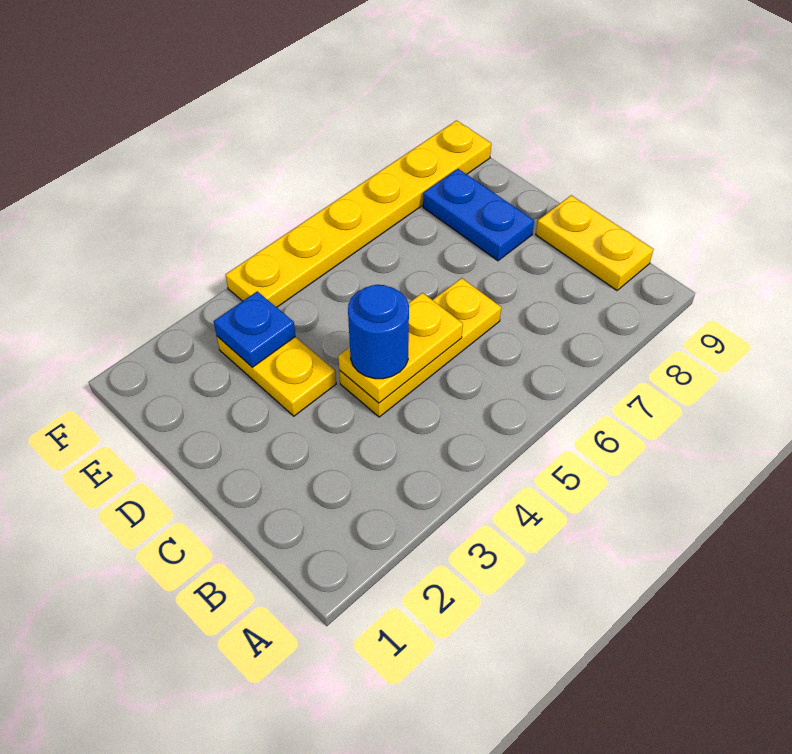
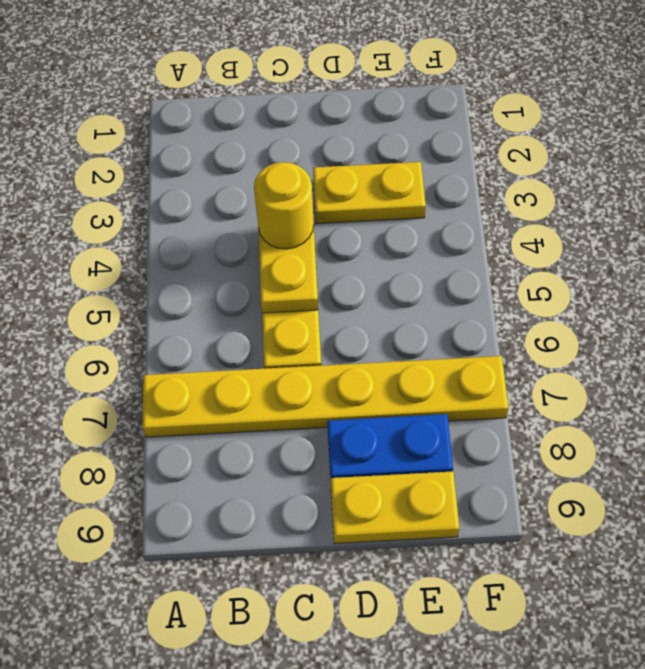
yellow 1x2 plate [536,195,654,290] -> yellow 1x2 plate moved to [331,472,459,544]
blue 1x1 round brick [348,285,409,379] -> yellow 1x1 round brick [254,162,314,249]
blue 1x1 plate [214,291,295,367] -> none
yellow 1x6 plate [226,121,491,307] -> yellow 1x6 plate turned to [142,356,509,437]

